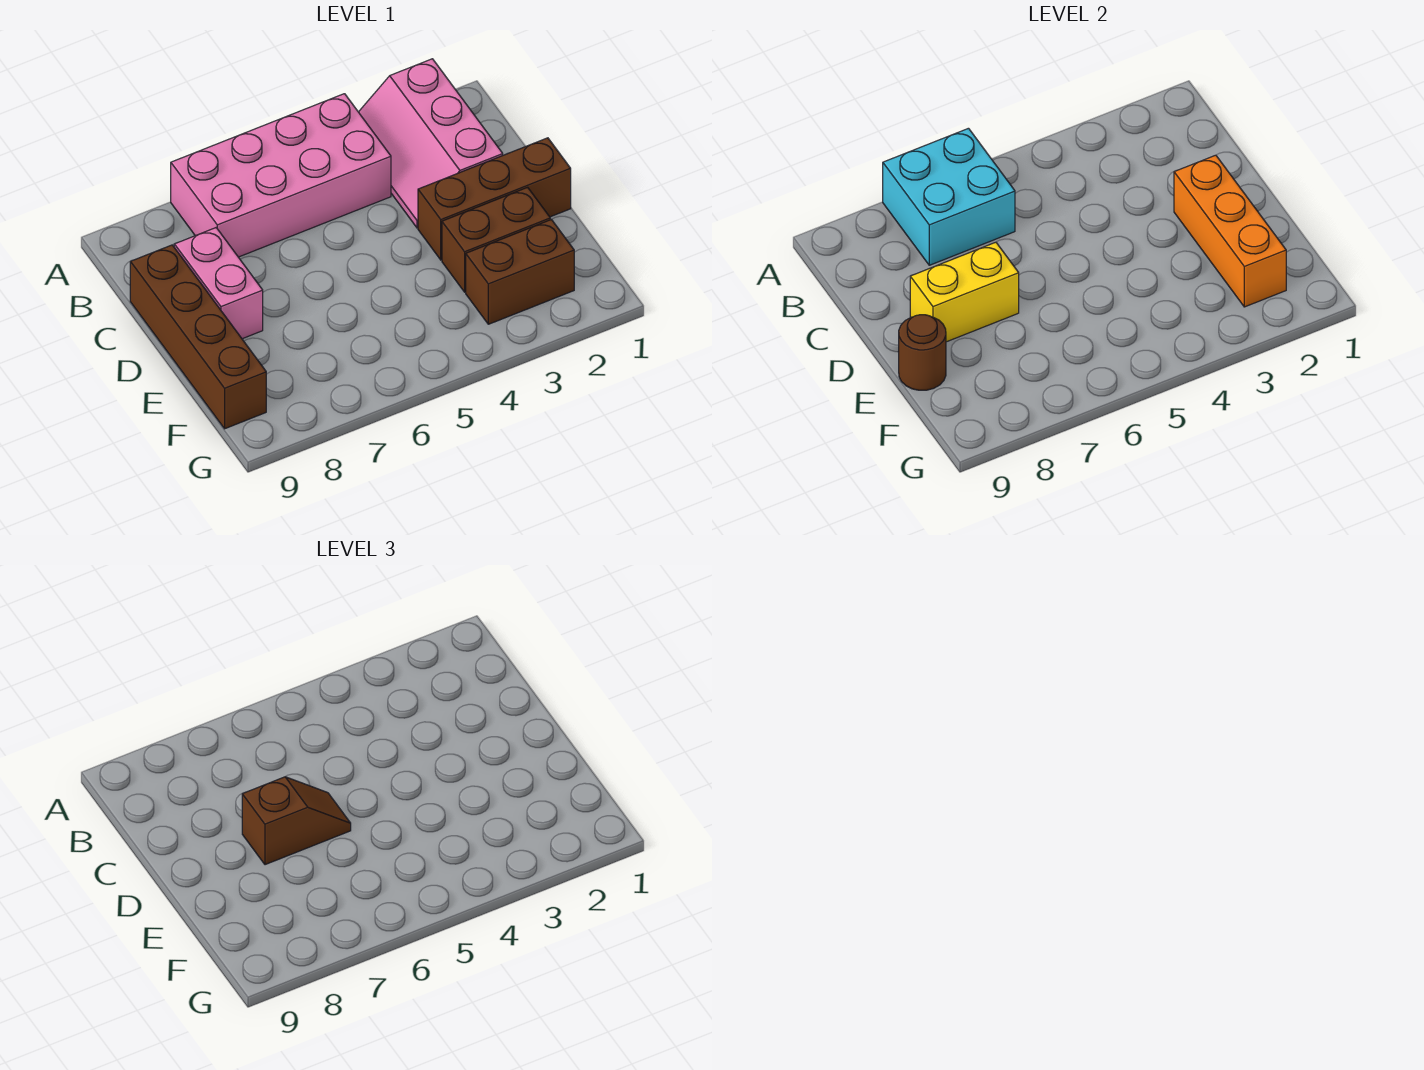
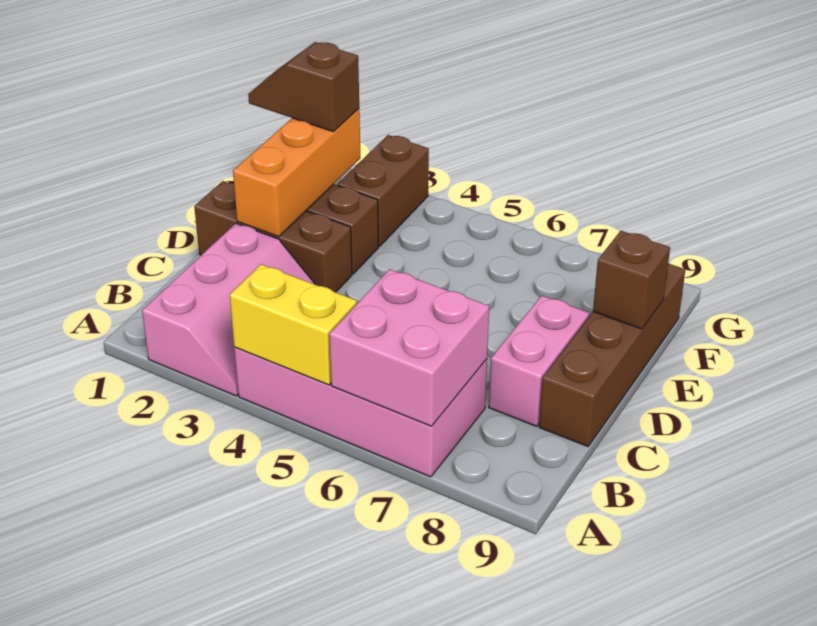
cyan 2x2 brick [883,128,1015,265] -> pink 2x2 brick [329,269,489,426]
brown 1x2 slope [242,777,351,865] -> brown 1x2 slope moved to [248,42,359,131]
yellow 1x2 brick [910,242,1019,342] -> yellow 1x2 brick moved to [230,264,357,385]
brown 1x1 round brick [899,315,946,390] -> brown 1x1 brick [593,231,670,329]
brown 1x2 brick [466,219,574,324] -> brown 1x2 brick turned to [337,135,429,246]

